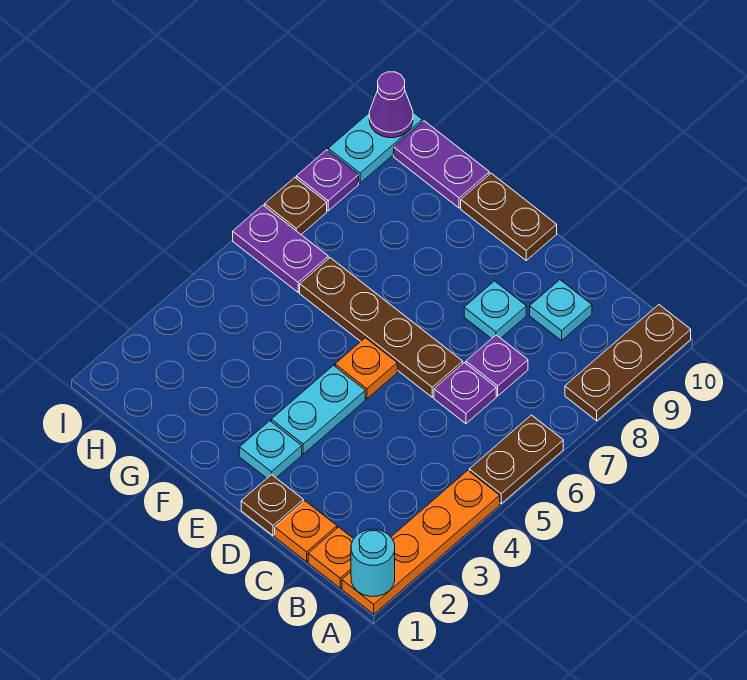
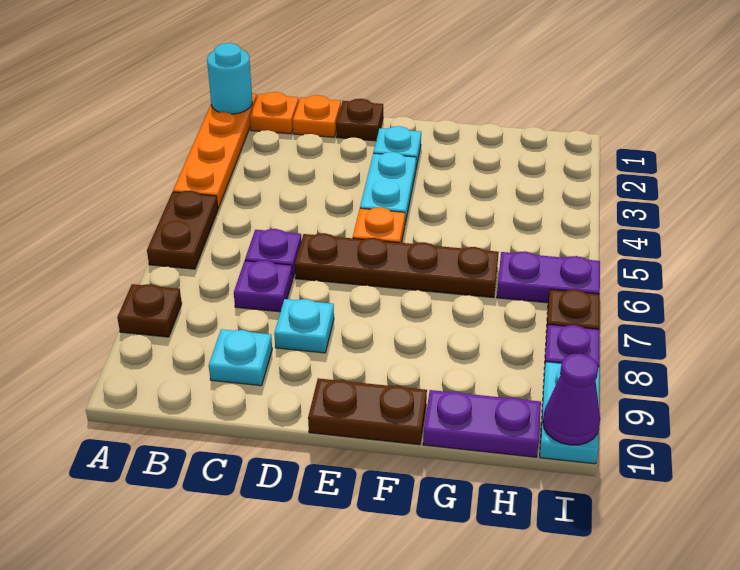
brown 1x3 plate [565,305,691,421] -> brown 1x1 plate [117,284,182,337]

